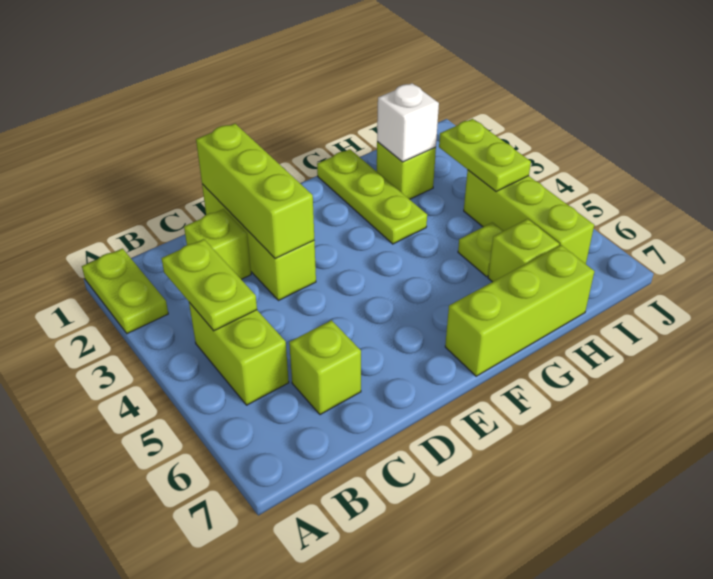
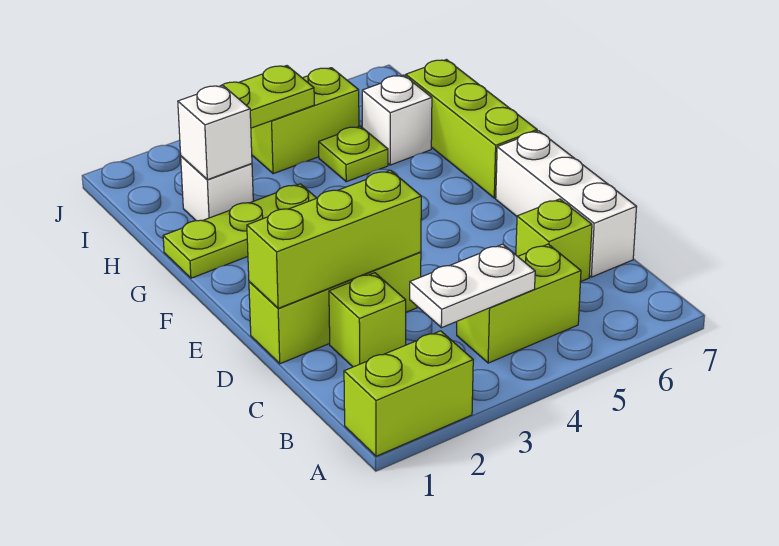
lime 1x2 plate [82,249,168,334] -> lime 1x2 brick [344,331,473,456]
lime 1x2 plate [162,239,257,331] -> white 1x2 plate [410,244,535,328]
none -> white 1x3 brick [496,131,637,277]
lime 1x1 brick [377,142,436,199] -> white 1x1 brick [181,156,253,221]
lime 1x1 brick [488,219,559,282] -> white 1x1 brick [362,75,432,165]
lime 1x3 brick [464,170,594,264] -> lime 1x2 brick [251,68,359,174]

